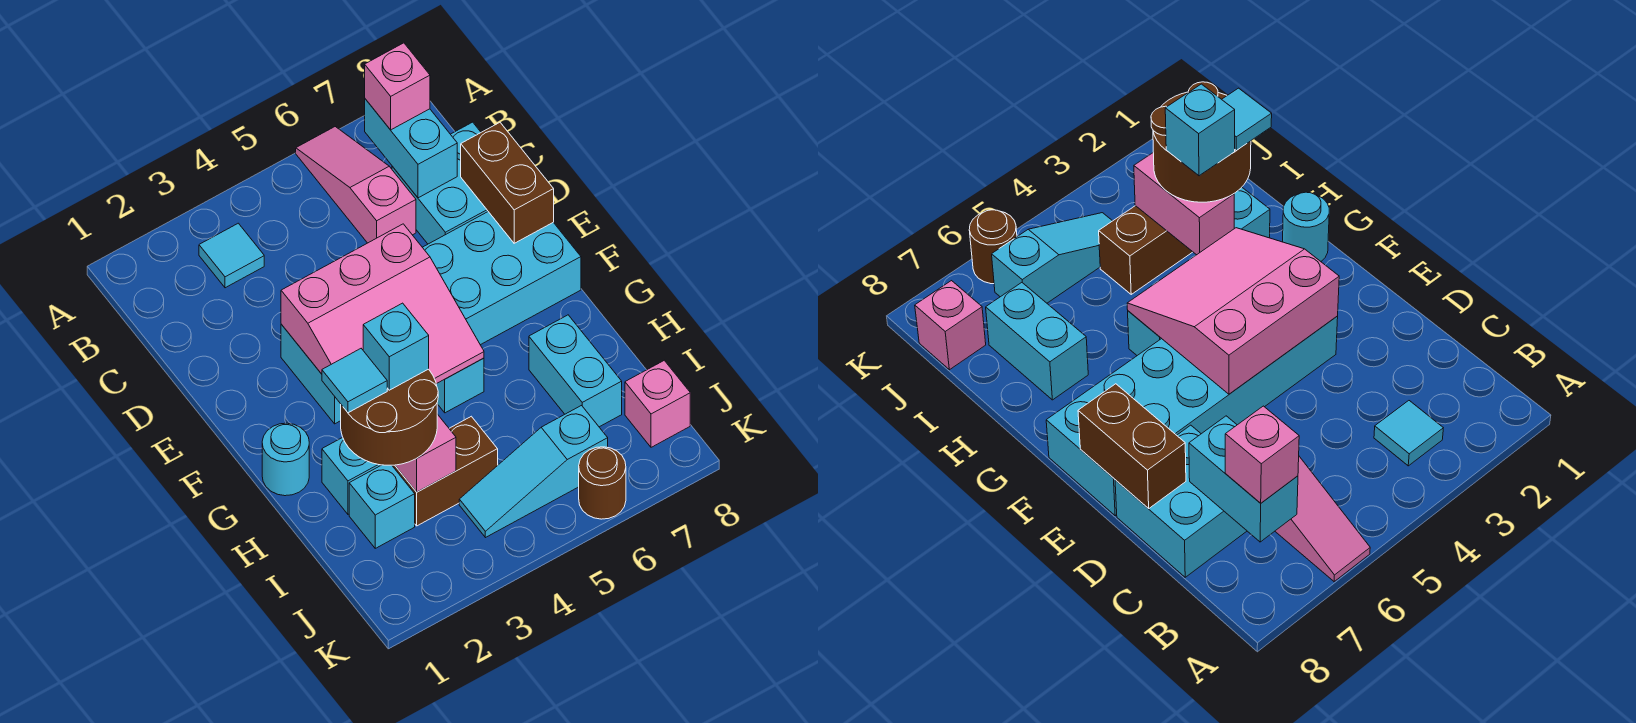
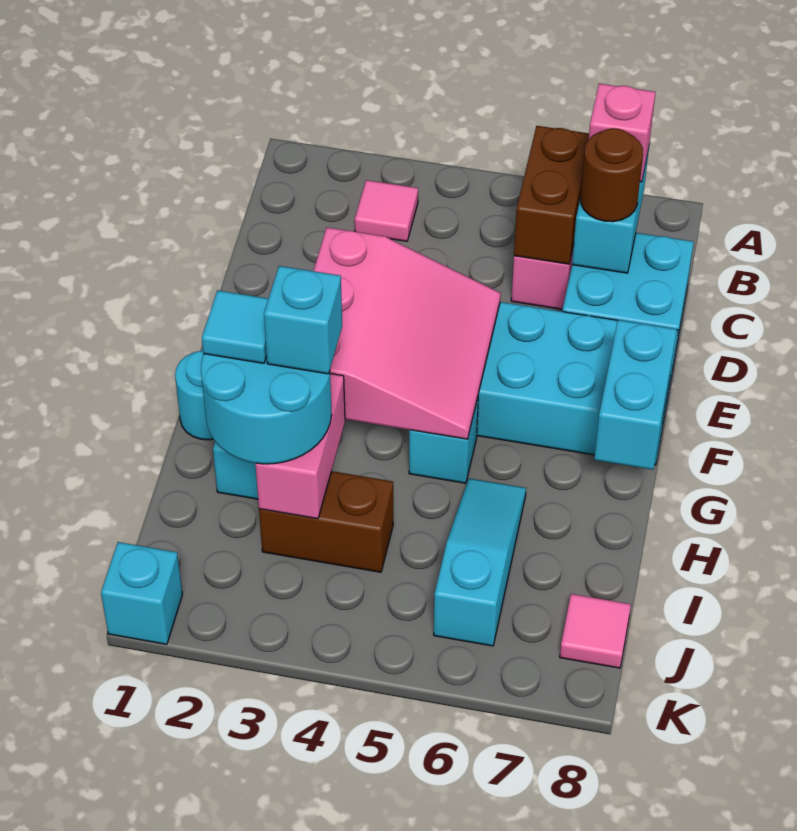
cyan 1x1 tile [199,223,264,288] -> pink 1x1 tile [355,180,418,241]
brown 1x2 brick [461,123,554,243] -> brown 1x2 brick moved to [514,126,589,264]
pink 3x3 slope [281,224,484,384] -> pink 3x3 slope turned to [314,227,501,439]
brown 2x2 round brick [341,369,438,465] -> cyan 2x2 round brick [201,354,332,464]
cyan 1x2 brick [529,315,622,427] -> cyan 1x2 brick moved to [594,320,677,470]
cyan 1x1 brick [349,465,415,548] -> cyan 1x1 brick moved to [101,542,182,644]
cyan 1x3 slope [459,406,608,538] -> cyan 1x3 slope turned to [434,478,526,646]
pink 1x1 brick [625,360,690,447] -> pink 1x1 tile [560,594,631,668]
brown 1x1 round brick [579,447,626,519] -> brown 1x1 round brick moved to [581,128,643,222]

